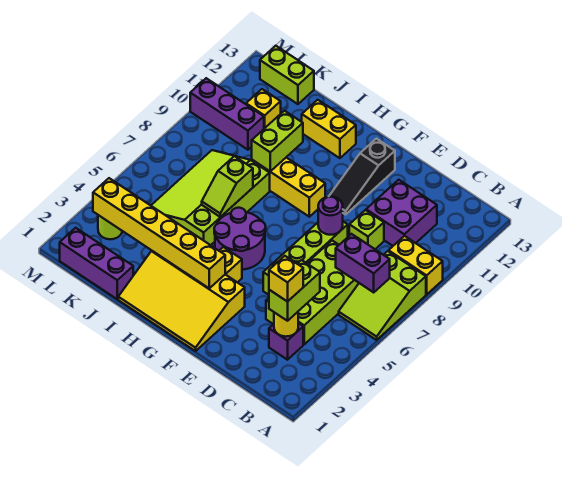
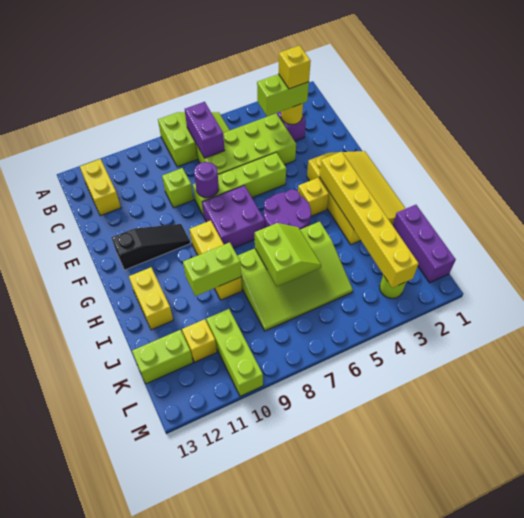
yellow 1x2 brick [389,236,443,294] -> yellow 1x2 brick moved to [80,159,121,216]
purple 2x2 brick [366,180,437,246] -> purple 2x2 brick moved to [202,185,265,248]
lime 1x2 slope [202,156,253,217] -> lime 2x2 slope [255,223,321,286]
purple 1x3 brick [190,78,264,150] -> lime 1x3 brick [206,309,263,396]
lime 1x2 brick [260,46,314,104] -> lime 1x2 brick turned to [132,330,193,384]

